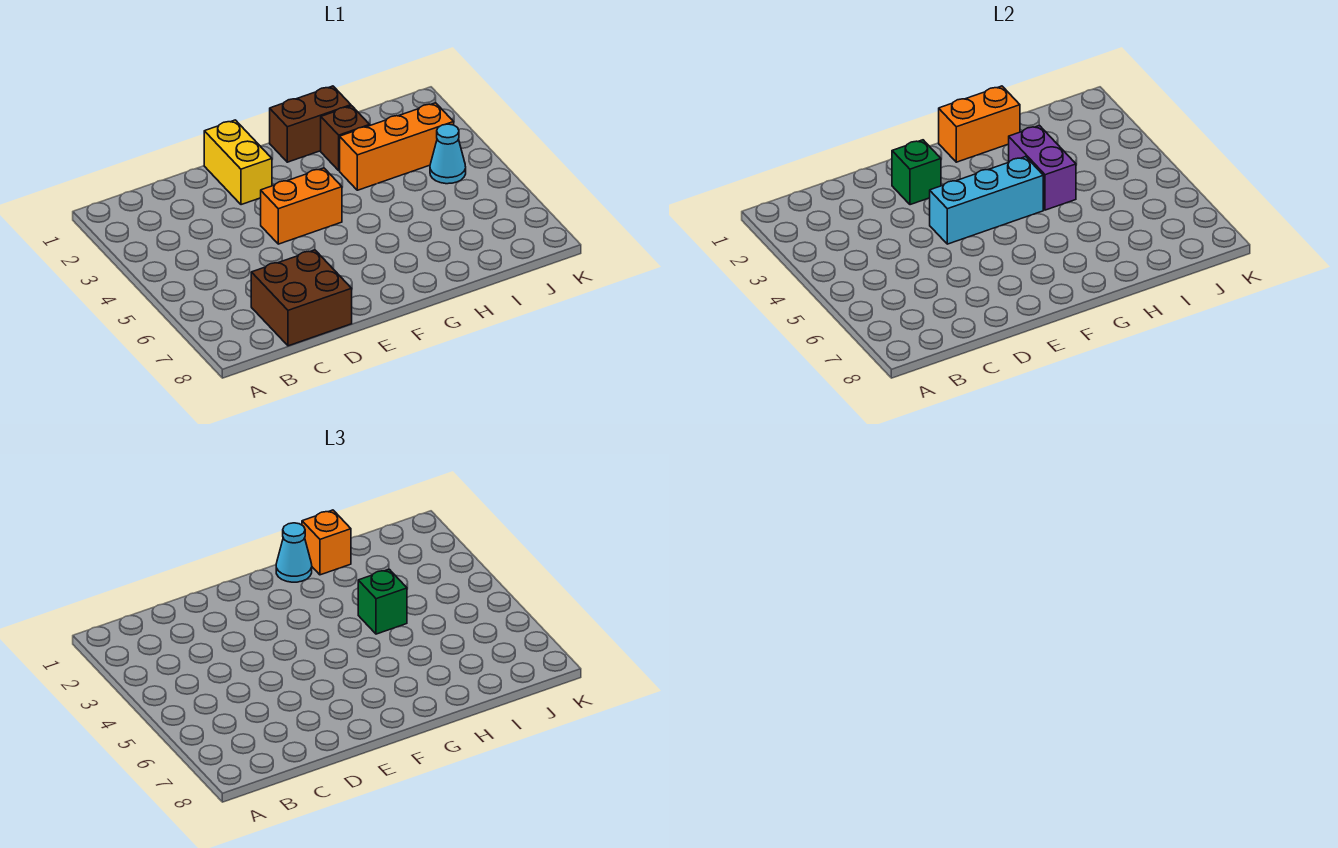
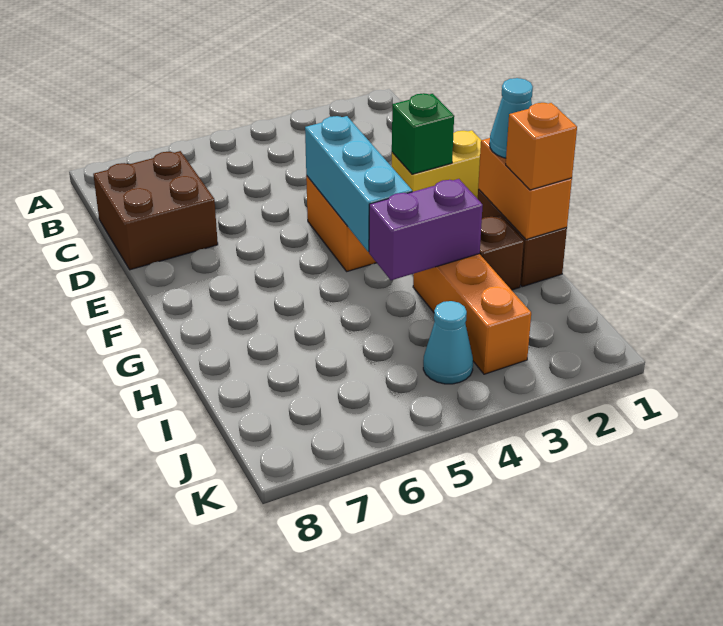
green 1x1 brick [358,569,407,634] -> none

